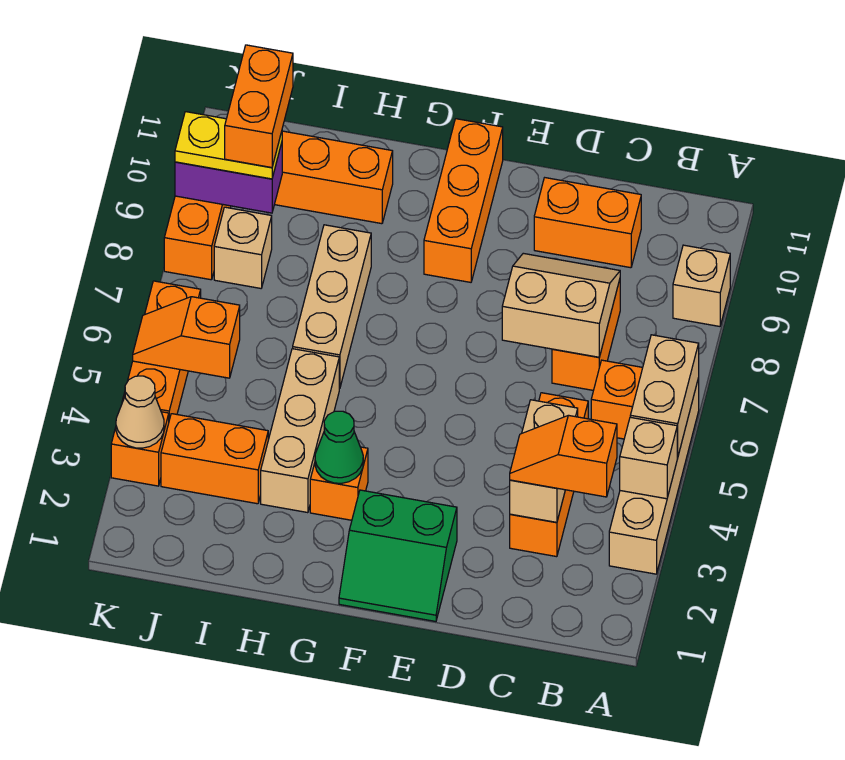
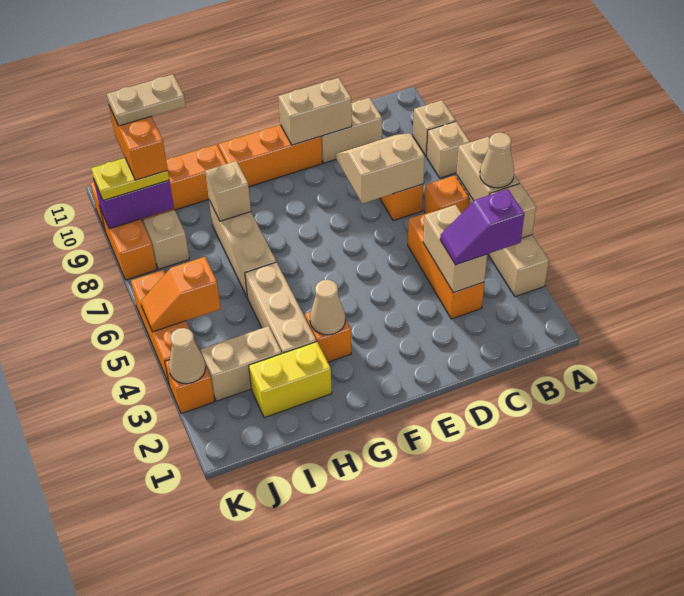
none -> tan 1x1 cone [480,133,514,188]
none -> tan 1x1 brick [427,122,470,178]
orange 1x2 slope [510,415,617,497] -> purple 1x2 slope [440,189,524,265]
orange 1x2 brick [534,178,641,268] -> tan 1x2 brick [321,98,382,163]
none -> tan 1x2 brick [278,78,352,145]
green 2x2 slope [339,490,457,621] -> none
orange 1x3 brick [424,119,503,282] -> orange 1x3 brick turned to [218,125,322,187]
green 1x1 cone [315,411,363,483] -> tan 1x1 cone [310,280,345,335]
none -> yellow 1x2 brick [249,342,332,418]
none -> tan 1x1 brick [205,161,251,221]
orange 1x2 brick [161,414,268,504] -> tan 1x2 brick [201,326,282,401]
none -> tan 1x2 plate [107,74,186,126]

